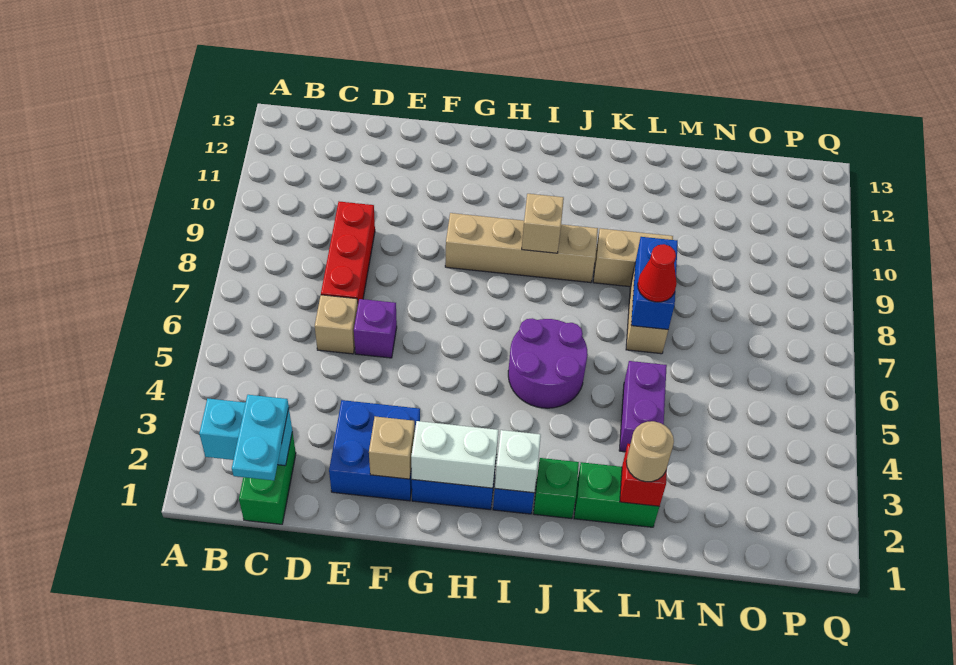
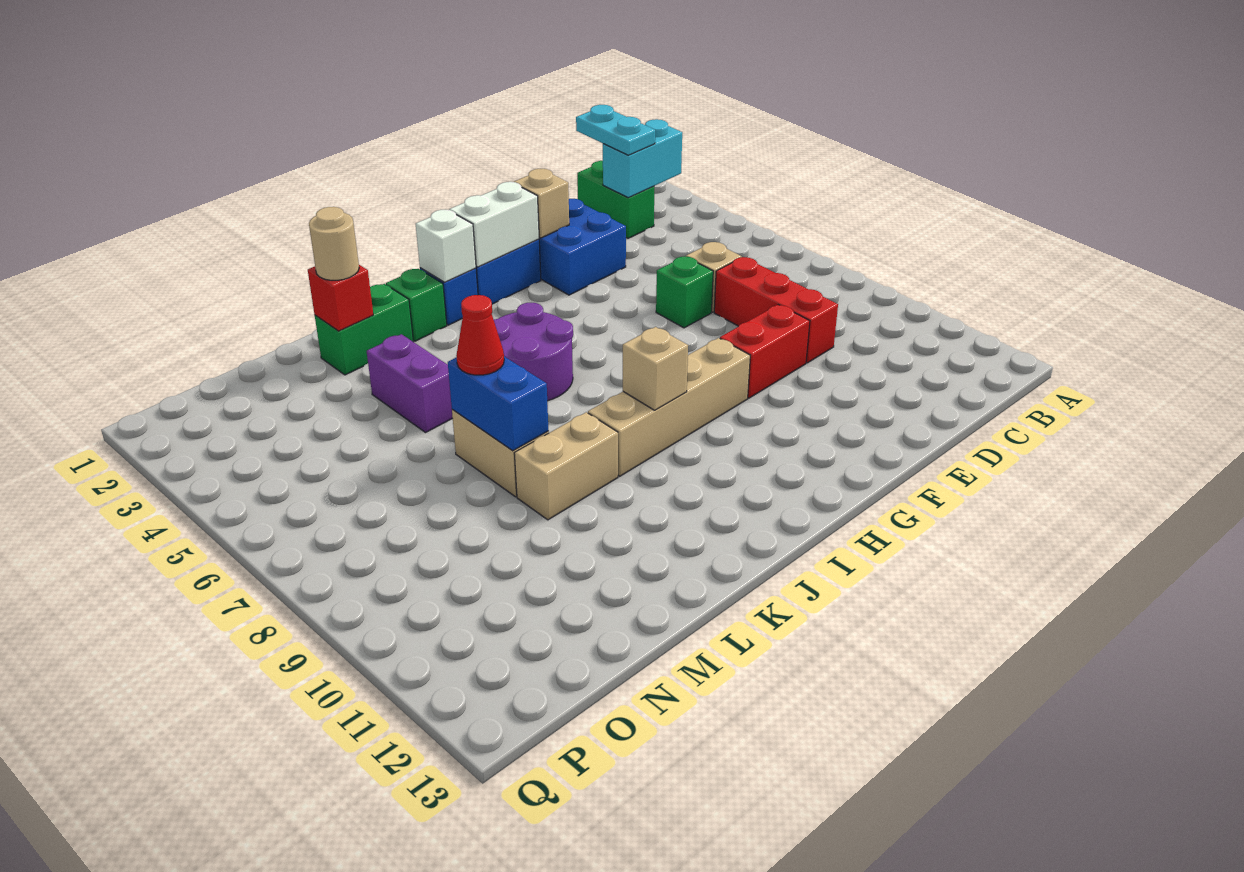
purple 1x1 brick [354,299,397,358] -> green 1x1 brick [656,256,713,328]
none -> red 1x2 brick [720,305,810,398]

